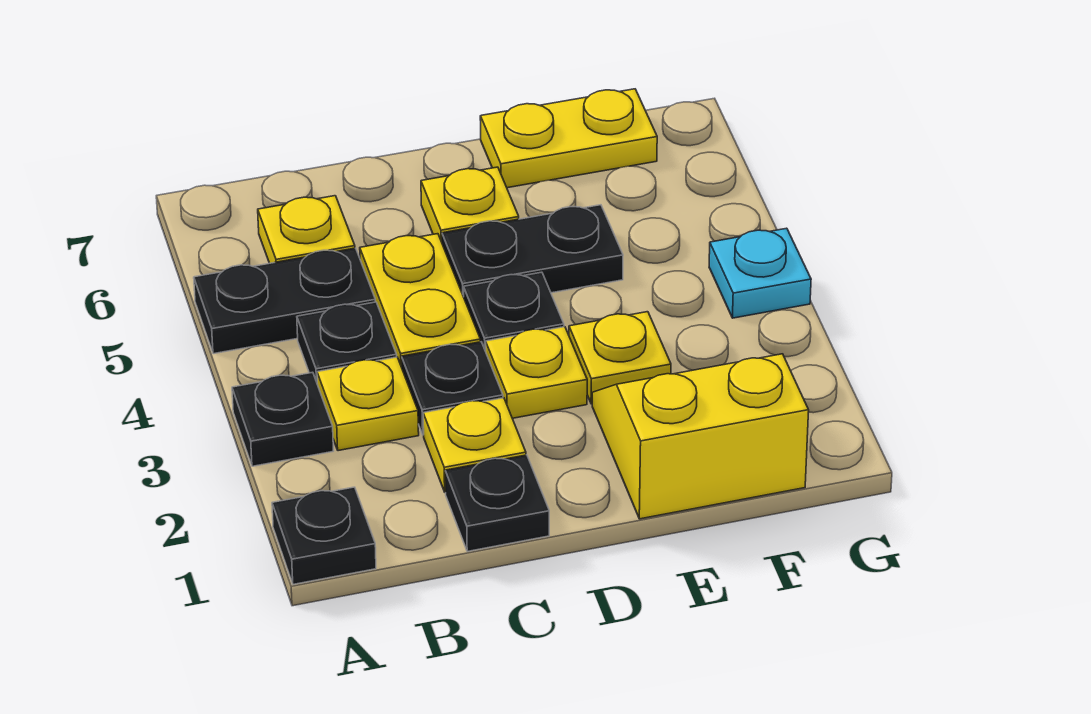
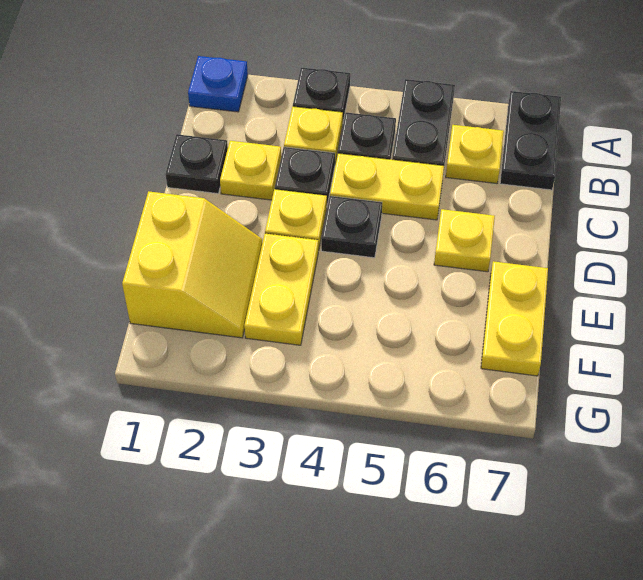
black 1x1 plate [272,487,376,584] -> blue 1x1 plate [188,56,248,112]
black 1x2 plate [442,205,623,297] -> black 1x2 plate moved to [500,91,561,190]
yellow 1x1 plate [569,312,671,404] -> yellow 1x2 plate [244,234,318,345]
cyan 1x1 plate [709,228,811,318] -> none

